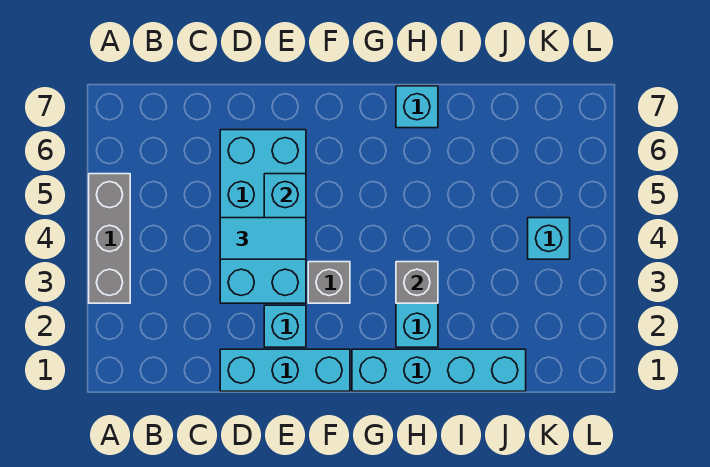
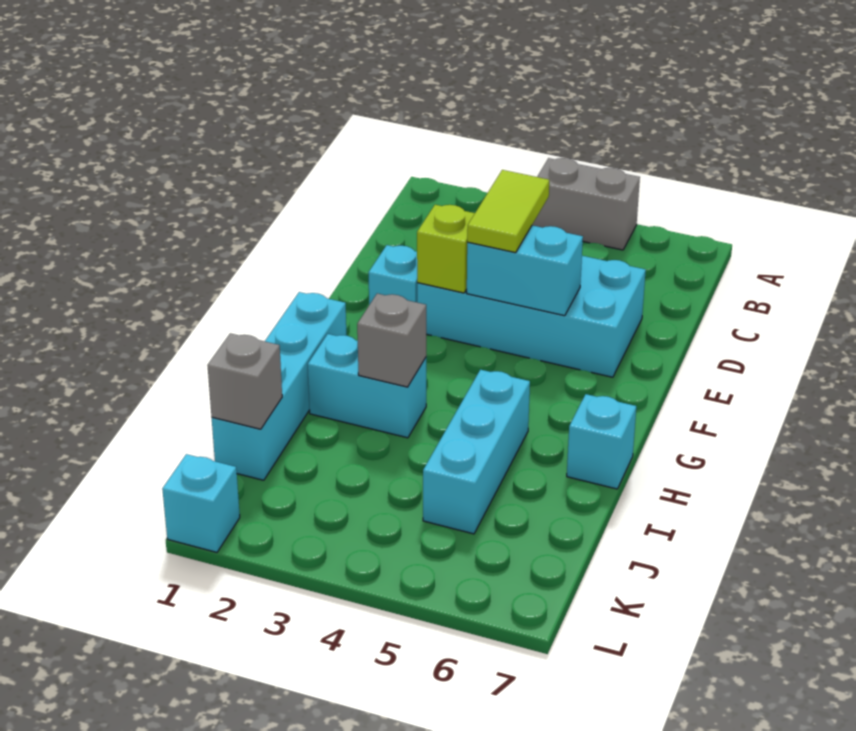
grey 1x3 brick [89,174,130,303] -> grey 1x2 brick [532,158,640,250]
cyan 1x3 brick [220,349,350,391] -> cyan 1x3 brick moved to [423,370,530,534]
cyan 1x2 tile [220,218,306,259] -> lime 1x2 tile [467,170,549,253]
none -> lime 1x1 brick [417,205,475,293]
grey 1x1 brick [308,262,350,303] -> grey 1x1 brick moved to [207,333,282,429]
cyan 1x1 brick [528,218,570,259] -> cyan 1x1 brick moved to [162,454,240,552]

